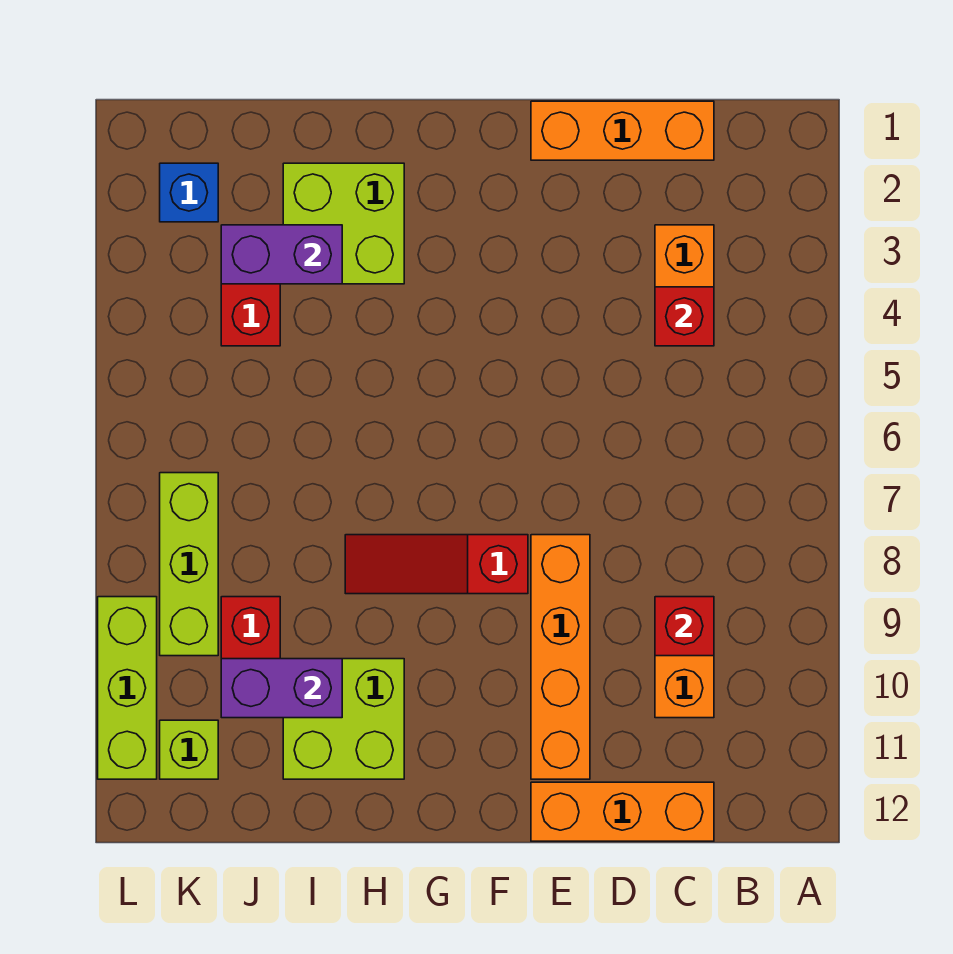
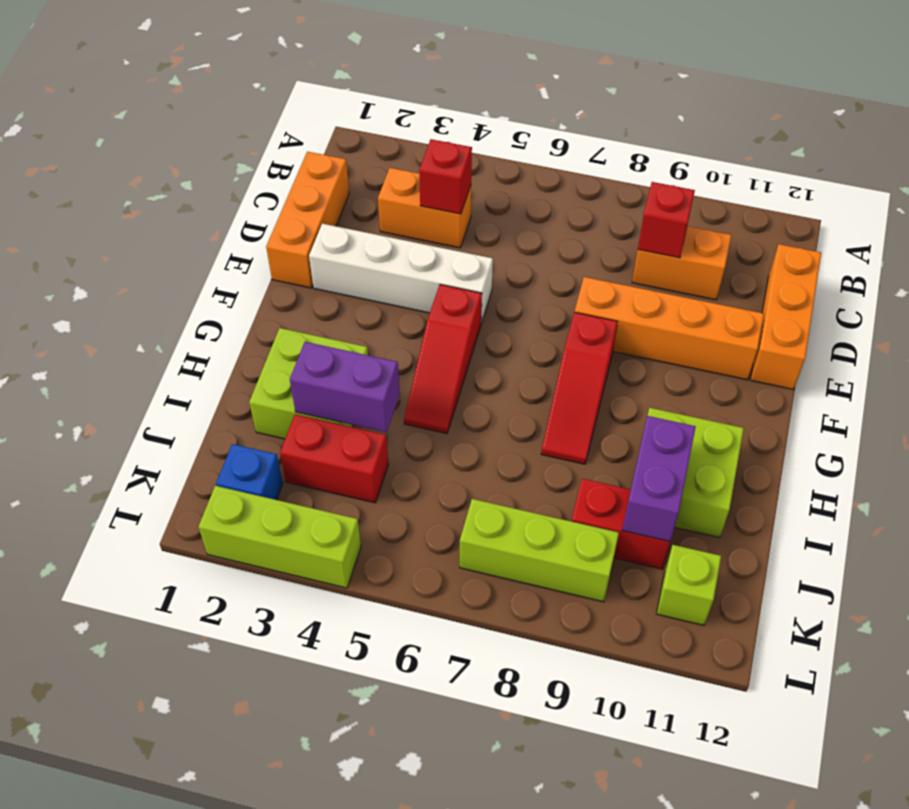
none -> white 1x4 brick [309,224,493,324]
none -> red 1x3 slope [404,285,482,434]
purple 1x2 brick [221,225,342,284] -> purple 1x2 brick turned to [290,342,400,432]
lime 1x3 brick [98,597,157,779] -> lime 1x3 brick moved to [198,486,361,588]

